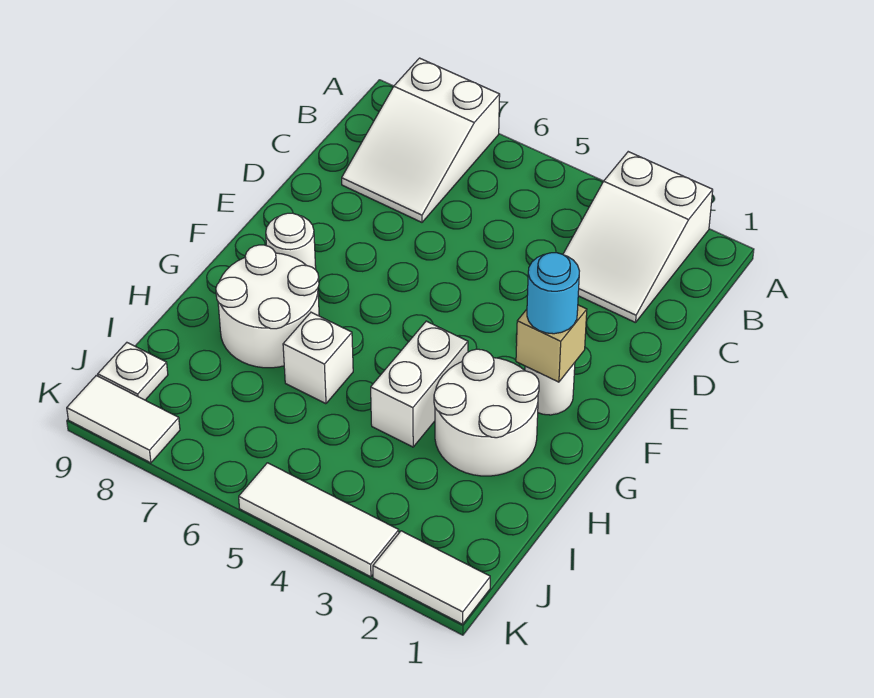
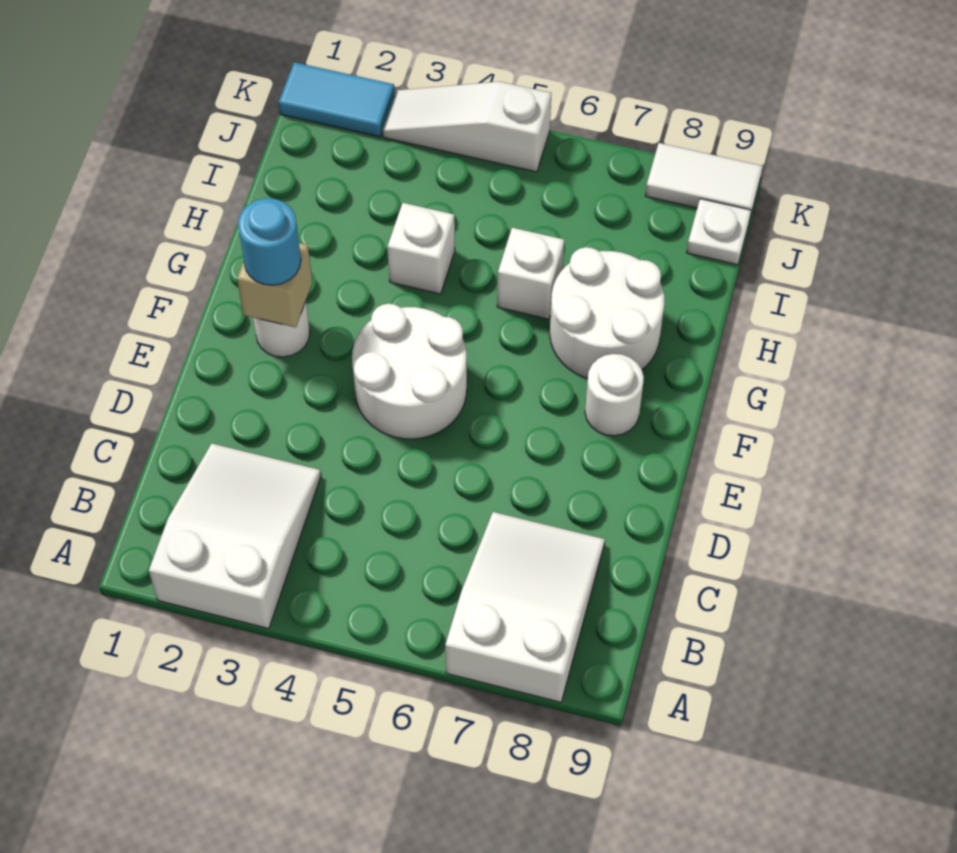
white 2x2 round brick [434,349,539,476] -> white 2x2 round brick moved to [352,304,467,439]
white 1x2 brick [371,321,468,447] -> white 1x1 brick [387,203,455,294]
white 1x2 tile [373,531,490,624] -> cyan 1x2 tile [279,62,395,137]
white 1x3 tile [239,463,399,577] -> white 1x3 slope [383,82,551,172]

